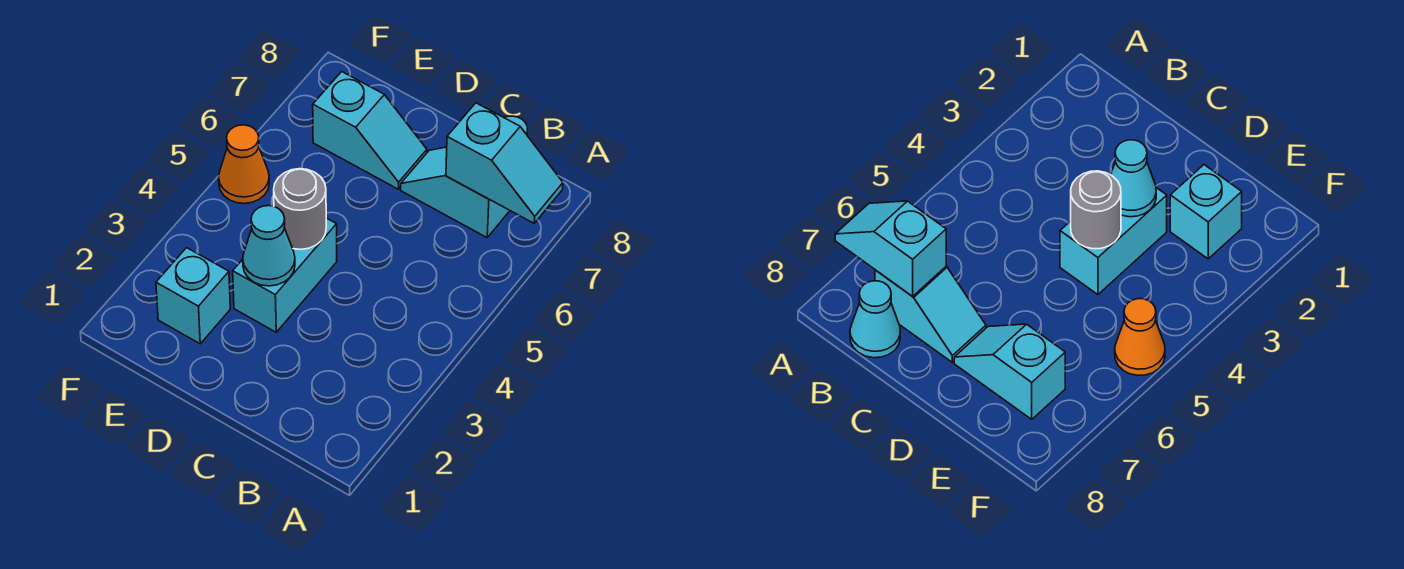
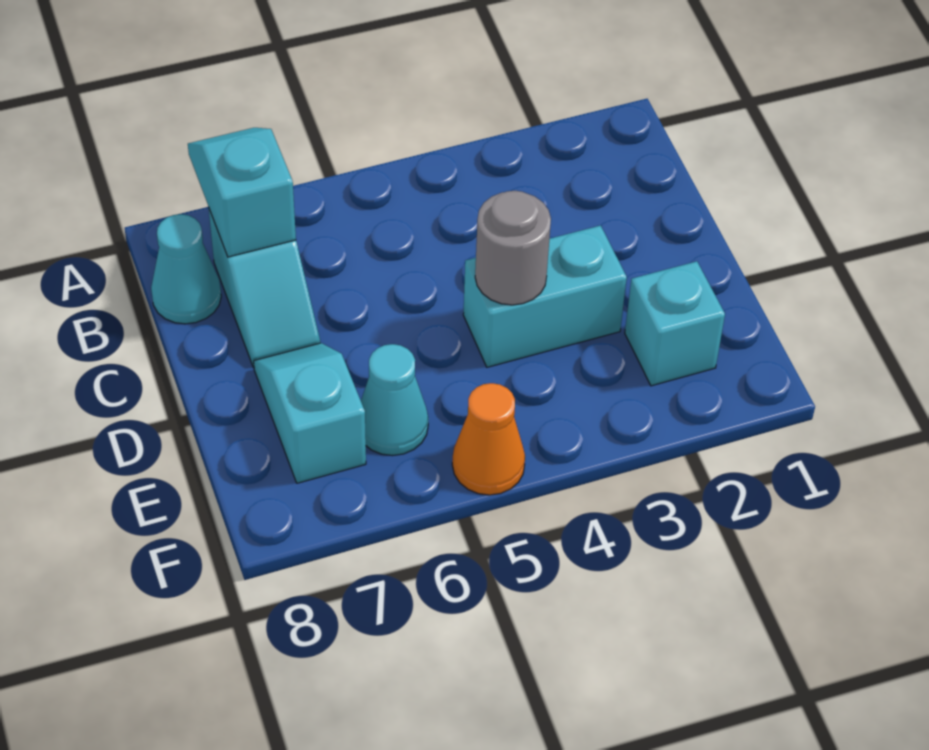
cyan 1x1 cone [243,206,295,286] -> cyan 1x1 cone moved to [361,344,428,456]

